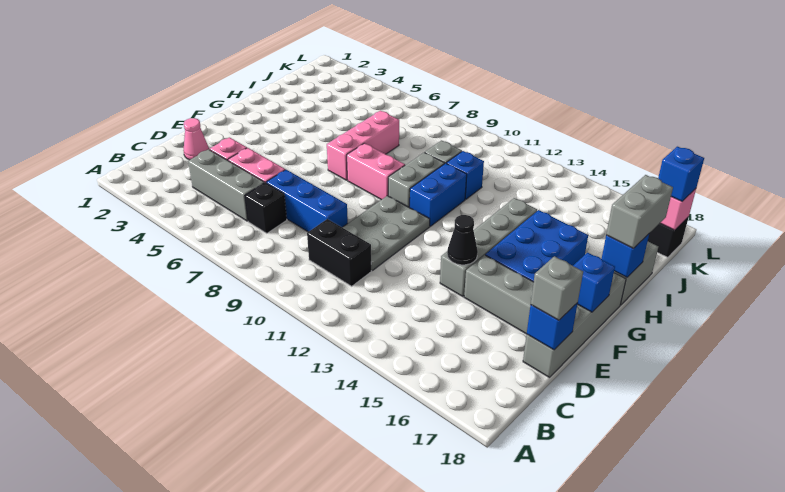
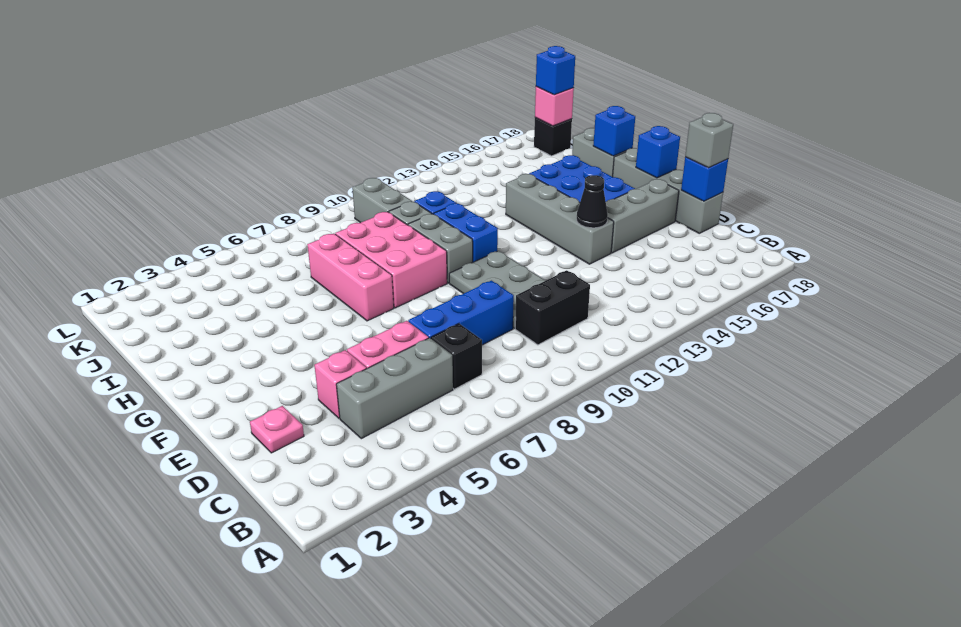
pink 1x1 cone [184,118,209,160] -> pink 1x1 plate [250,406,304,453]
pink 1x2 brick [347,143,405,200] -> pink 2x3 brick [335,212,447,308]
grey 1x2 brick [606,175,673,248] -> grey 1x2 brick moved to [352,178,412,223]

